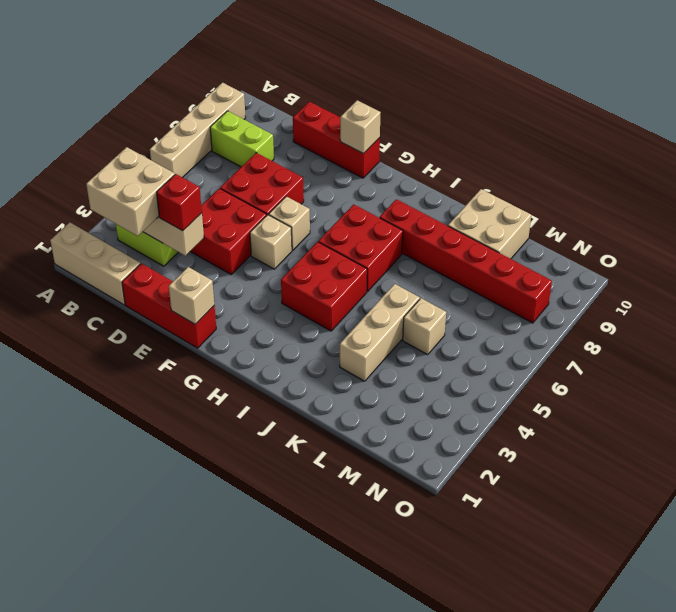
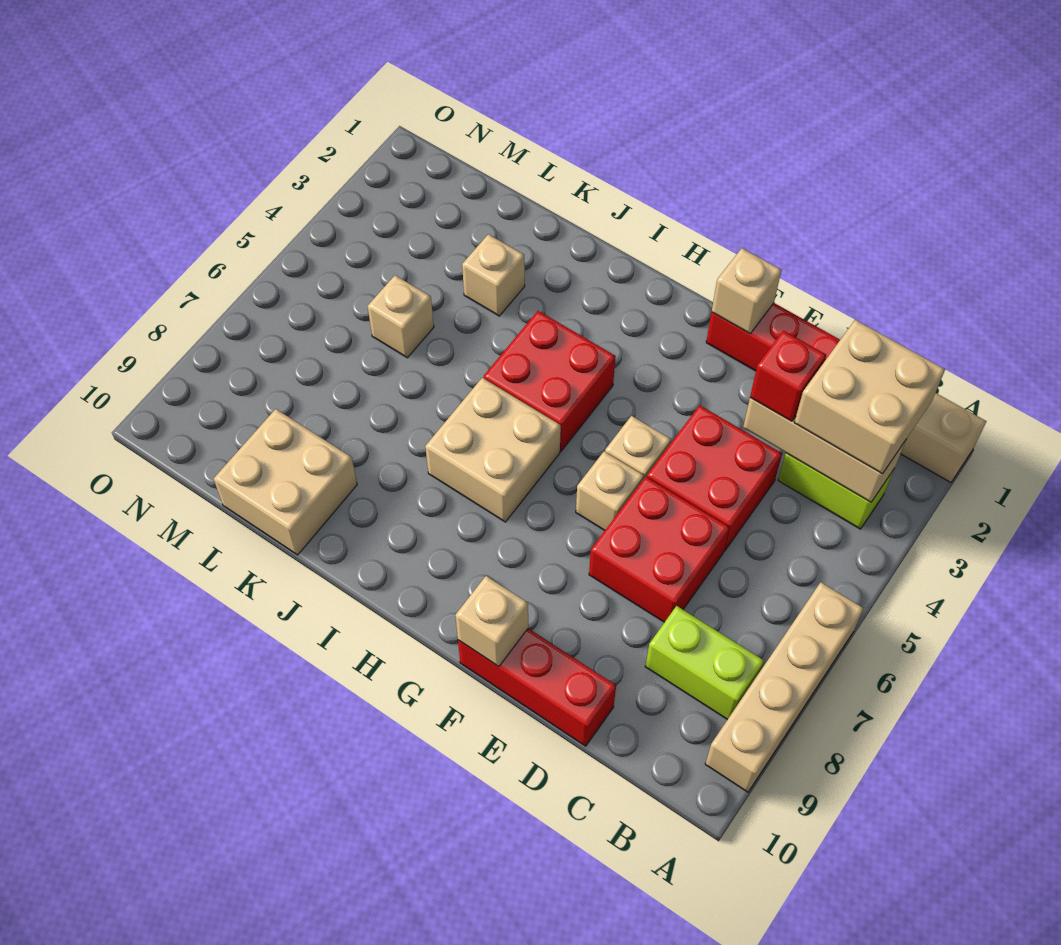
red 2x2 brick [318,204,403,291] -> tan 2x2 brick [425,378,561,522]
red 1x6 brick [380,199,552,323] -> none
tan 1x3 brick [340,284,420,381] -> tan 1x1 brick [462,234,525,316]

